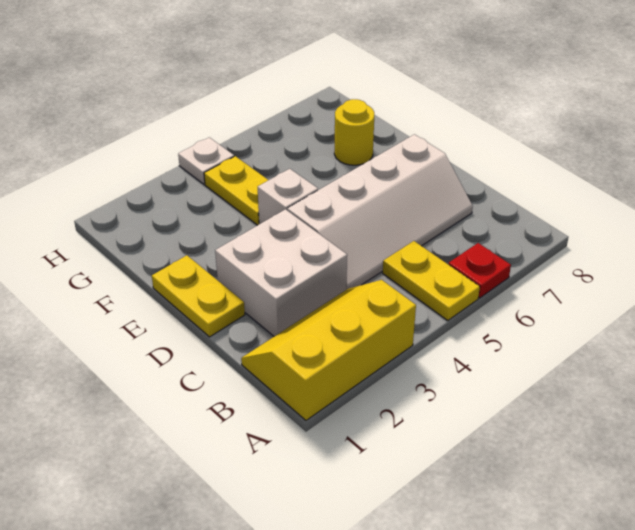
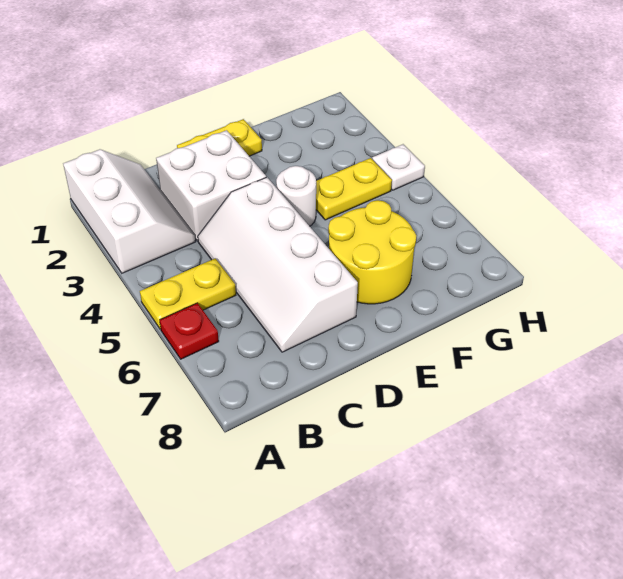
yellow 2x3 slope [241,280,416,421] -> white 2x3 slope [63,149,196,273]
white 1x1 brick [258,169,318,224] -> white 1x1 round brick [276,166,316,226]
yellow 1x1 round brick [334,99,374,165] -> yellow 2x2 round brick [328,200,416,304]

